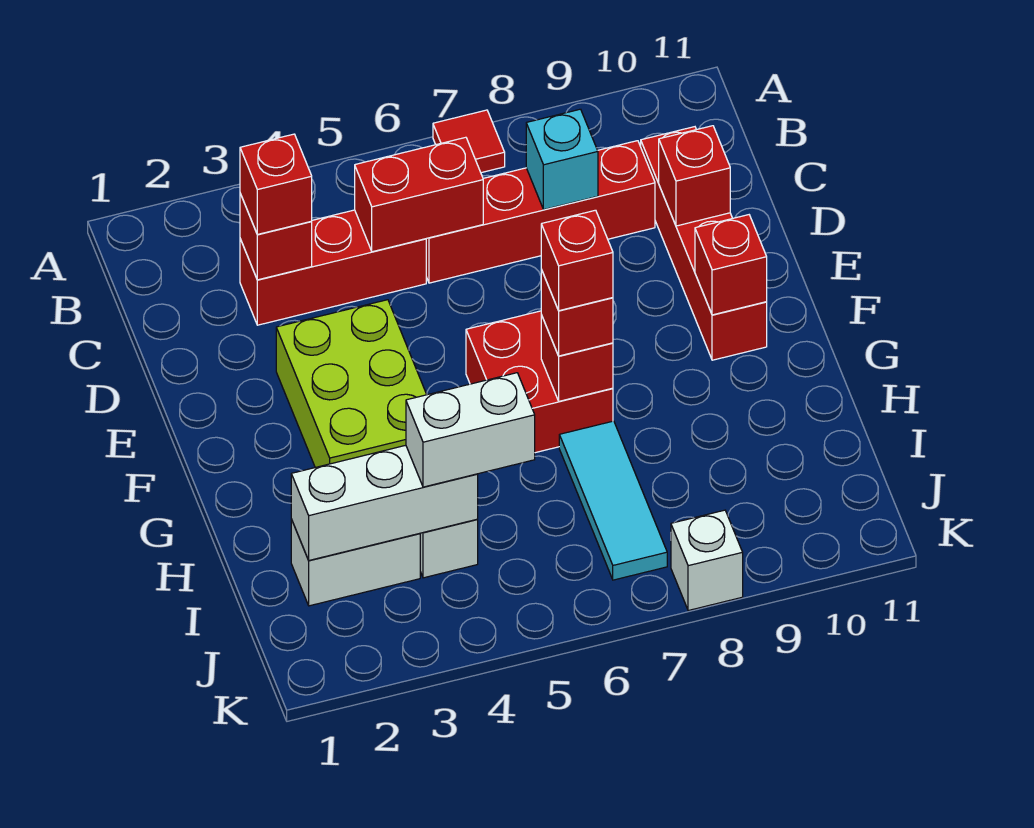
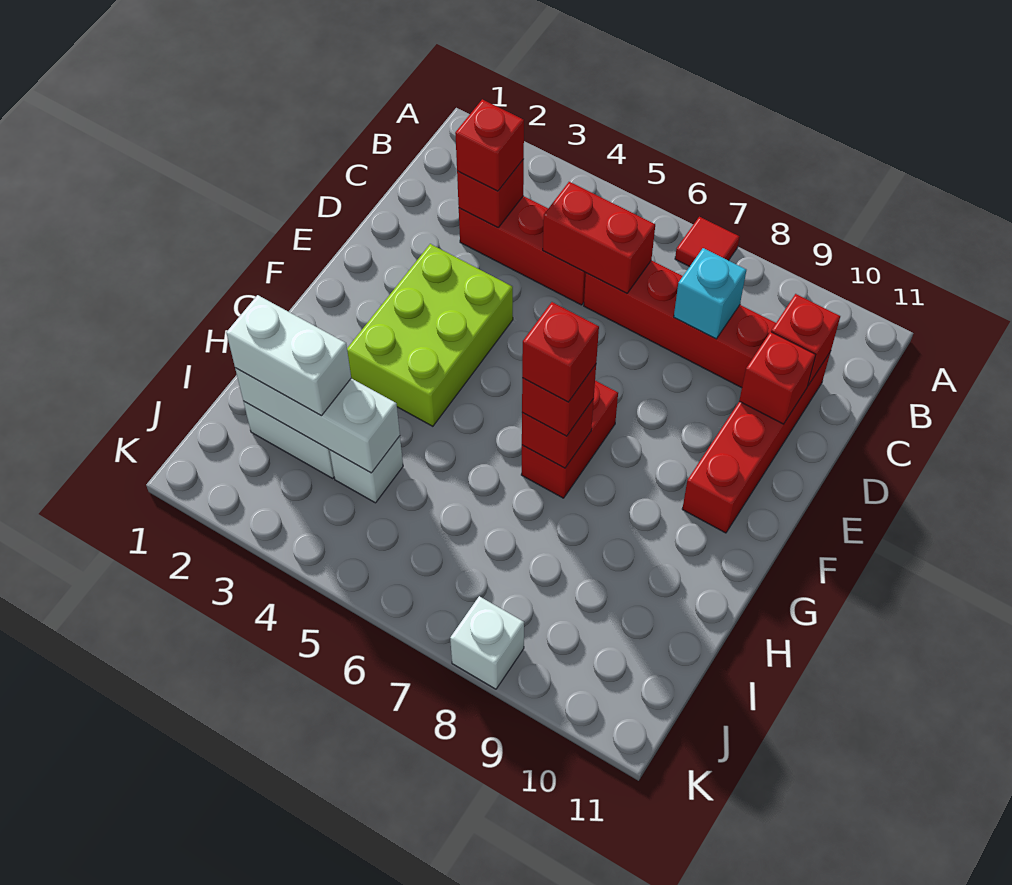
red 2x2 brick [466,311,613,453] -> red 1x2 brick [521,381,618,498]
red 1x1 brick [695,215,767,315] -> red 1x1 brick moved to [771,294,840,385]
cyan 1x3 tile [559,421,667,580] -> none
white 1x2 brick [406,373,535,487] -> white 1x2 brick moved to [226,295,351,416]

